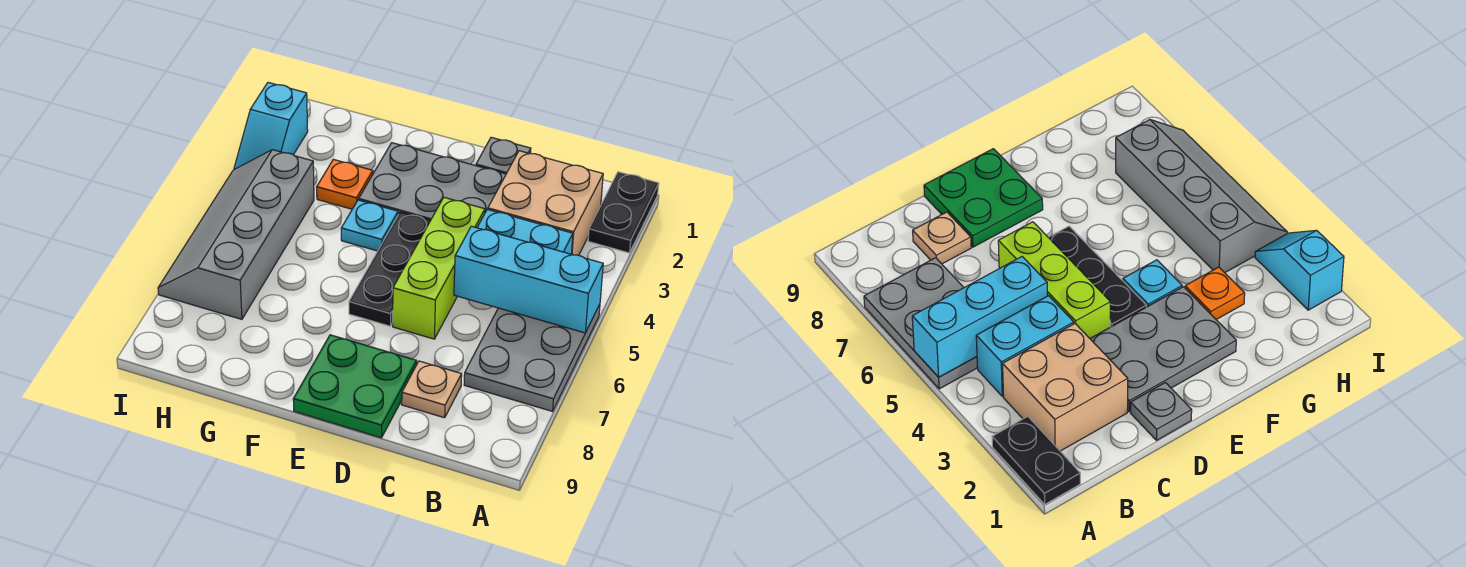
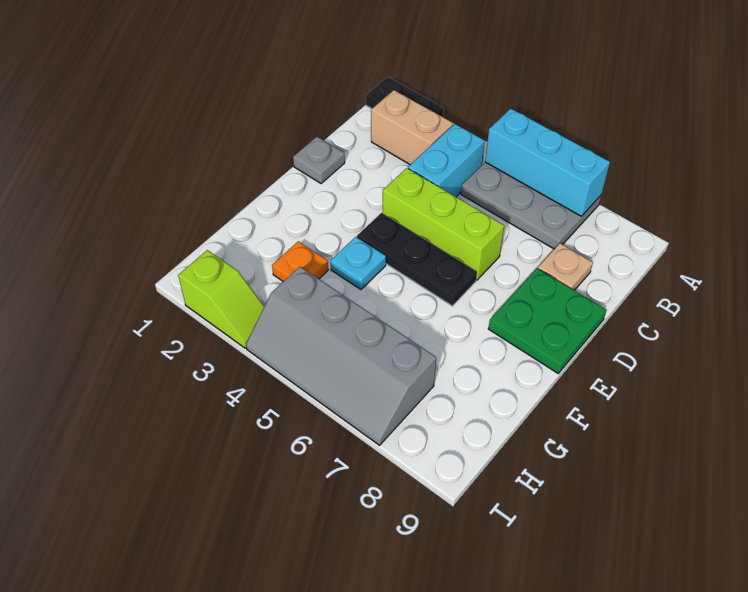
cyan 1x3 brick [454,226,603,333] -> cyan 1x3 brick turned to [485,109,610,216]
tan 2x2 brick [488,151,603,255] -> tan 1x2 brick [371,90,453,165]
grey 2x3 plate [359,143,506,220] -> none
cyan 1x2 slope [234,82,308,169] -> lime 1x2 slope [178,250,264,348]

